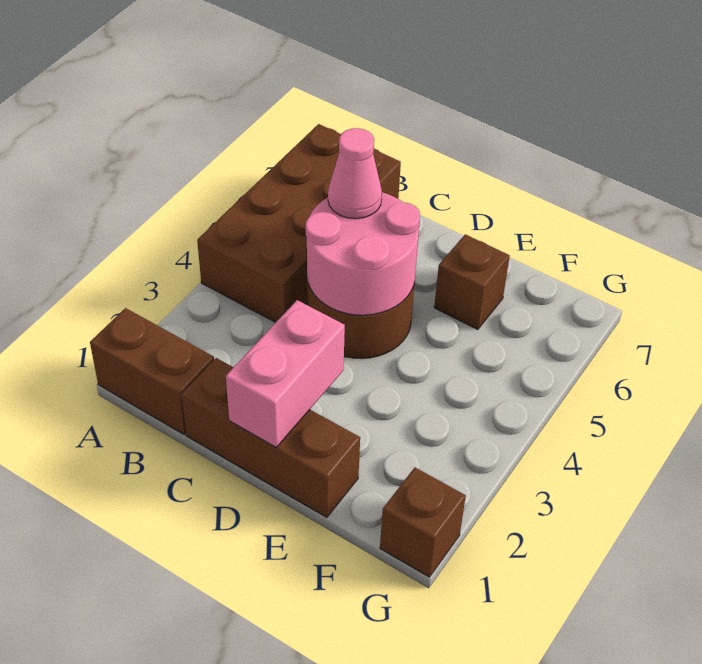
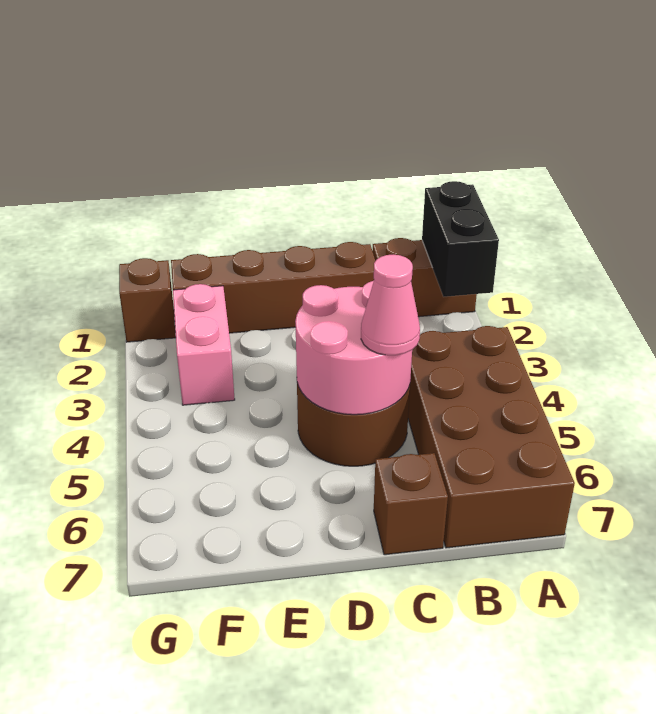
none -> black 1x2 brick [422,181,499,297]
brown 1x3 brick [181,358,360,517] -> brown 1x4 brick [171,242,375,333]
pink 1x2 brick [226,300,345,447] -> pink 1x2 brick moved to [173,284,235,405]
brown 1x1 brick [434,234,510,330] -> brown 1x1 brick moved to [374,453,448,555]

